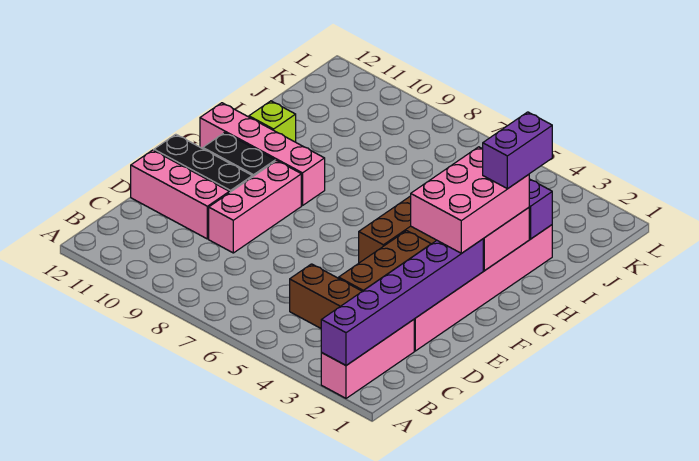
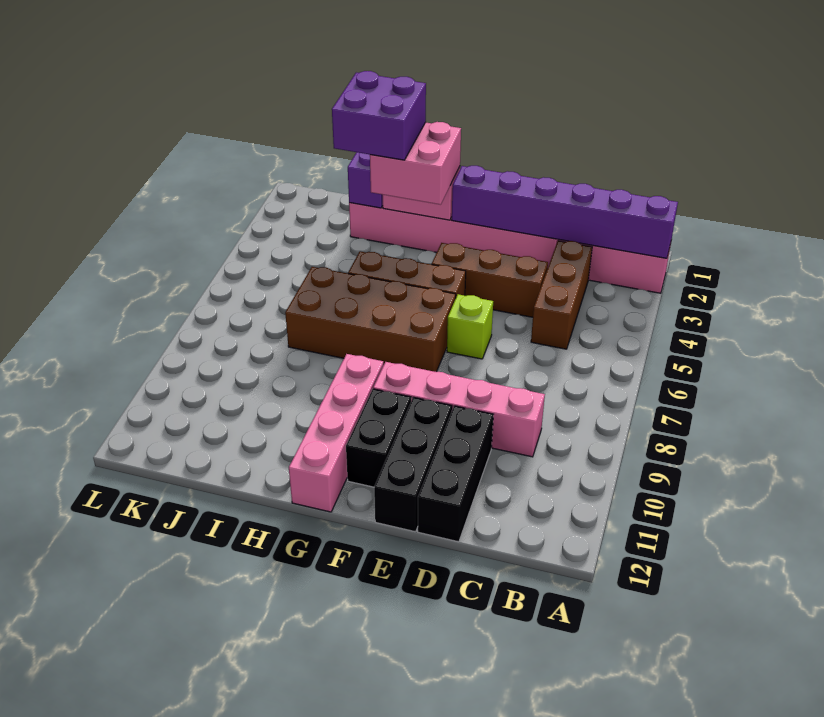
pink 1x3 brick [209,161,301,253] -> pink 1x4 brick [373,362,545,457]
pink 1x3 brick [131,150,229,239] -> black 1x3 brick [418,406,493,542]
pink 2x3 brick [411,147,529,253] -> pink 2x2 brick [370,122,461,205]
none -> brown 2x4 brick [285,267,456,372]
purple 1x2 brick [483,112,552,189] -> purple 2x2 brick [332,71,426,160]
lime 1x1 brick [249,101,296,142] -> lime 1x1 brick moved to [447,294,493,359]

